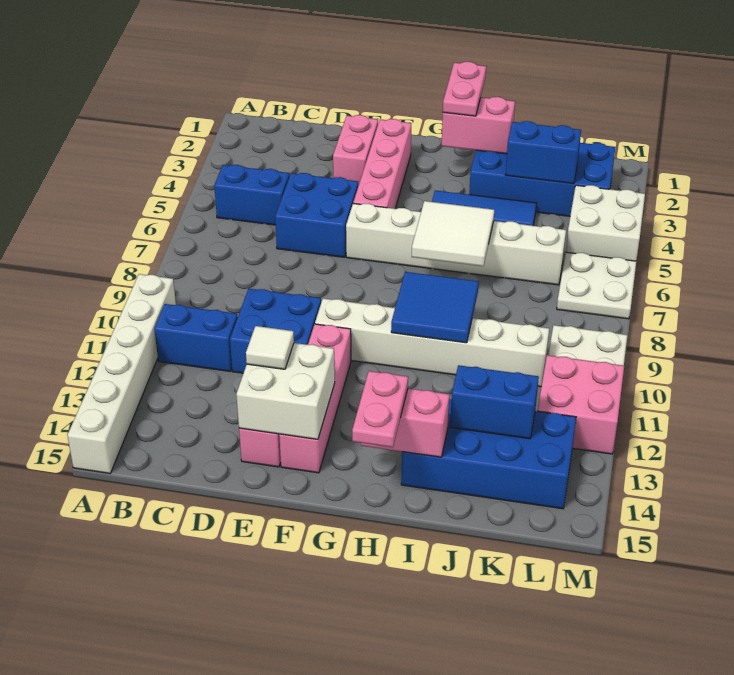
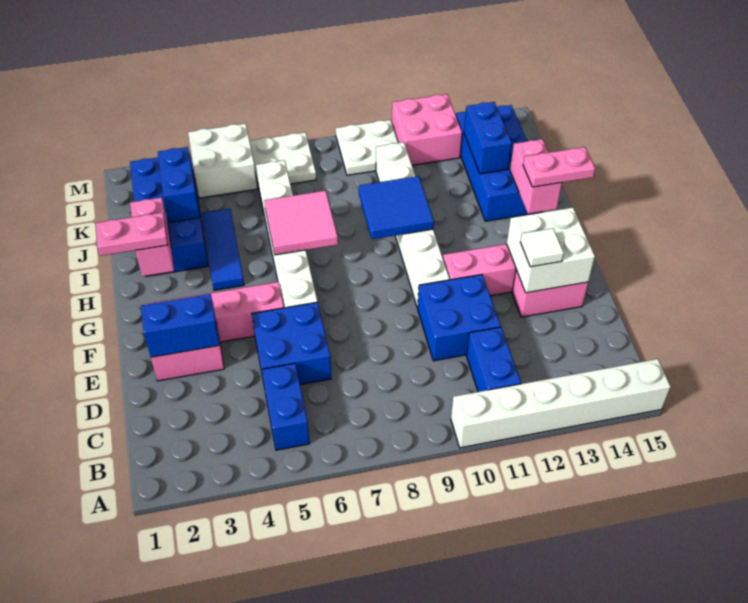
none -> blue 1x2 brick [141,294,220,357]
white 2x2 tile [412,201,494,266] -> pink 2x2 tile [264,191,338,255]

